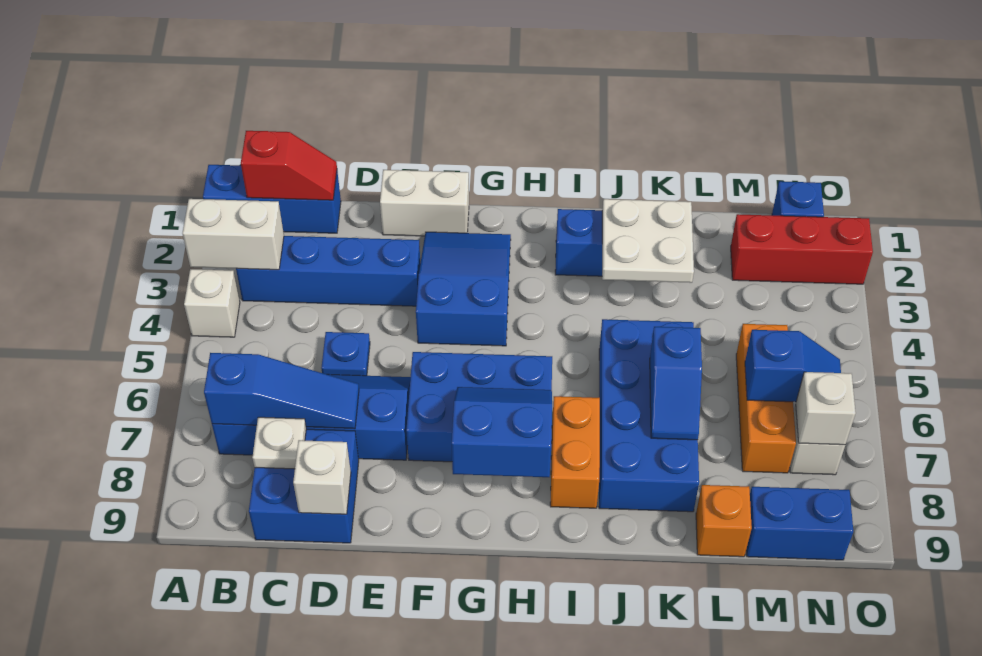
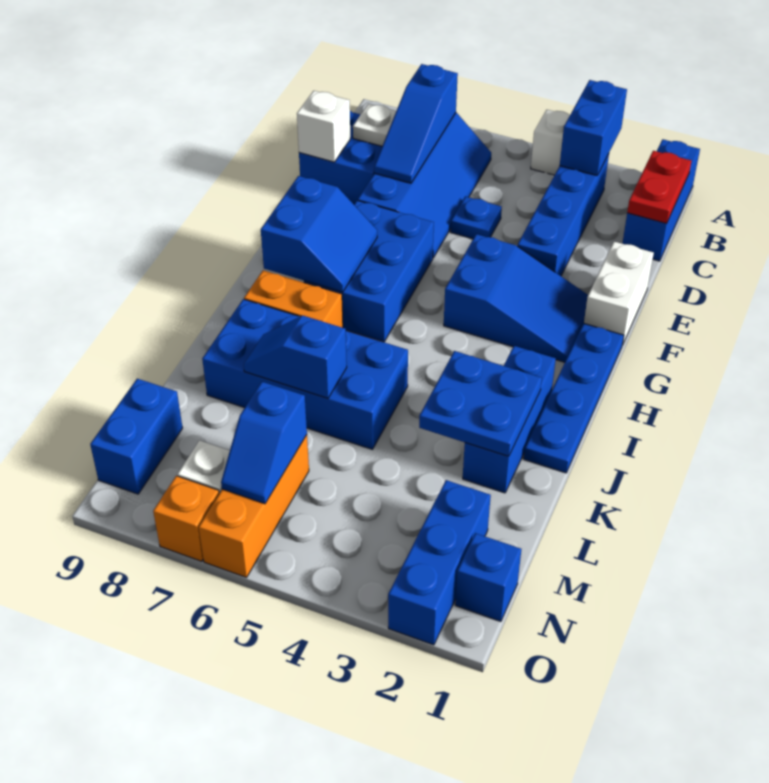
white 1x2 brick [183,199,284,270] -> blue 1x2 brick [560,80,627,175]
red 1x2 slope [241,131,337,200] -> red 1x2 plate [627,151,691,224]
none -> blue 1x4 plate [524,323,624,473]
white 2x2 plate [602,199,694,283] -> blue 2x2 plate [419,351,542,456]
orange 1x1 brick [696,485,752,557] -> orange 1x1 brick moved to [153,476,219,561]
red 1x3 brick [731,214,873,284] -> blue 1x3 brick [388,480,491,645]
orange 1x3 brick [736,324,796,473] -> orange 1x3 brick turned to [199,435,309,578]
white 1x1 brick [796,372,856,445] -> none

